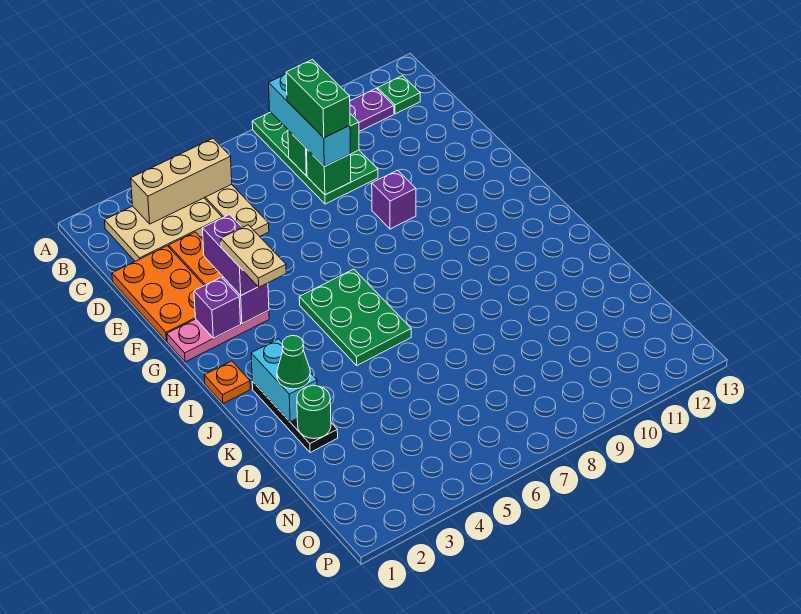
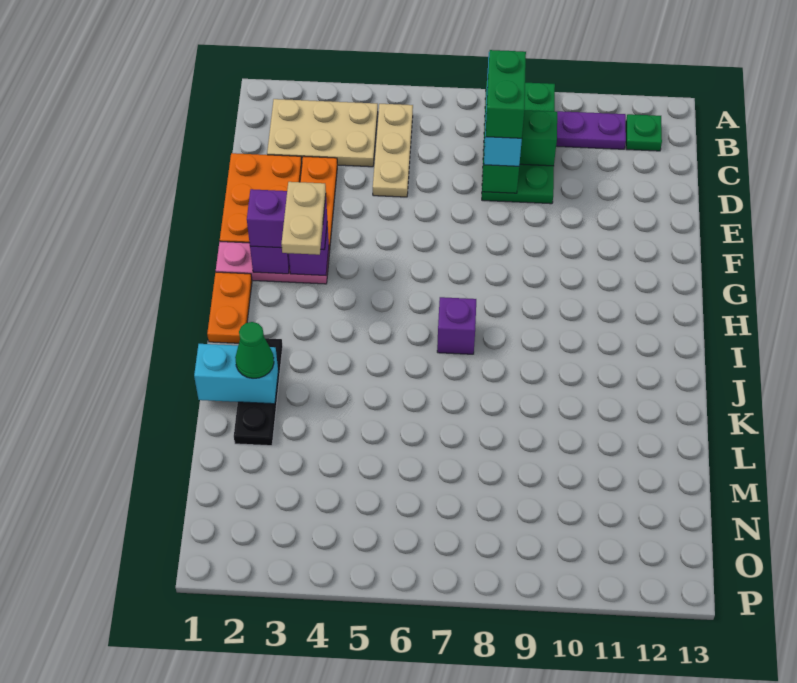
tan 1x3 brick [131,139,232,224] -> none
purple 1x2 brick [202,214,258,295] -> purple 1x2 brick turned to [247,189,327,250]
purple 1x1 brick [372,170,416,229] -> purple 1x1 brick moved to [437,297,476,354]
green 2x3 plate [299,269,411,365] -> none
orange 1x1 plate [204,361,250,404] -> orange 1x2 plate [207,272,252,343]
cyan 1x2 brick [251,339,317,422] -> cyan 1x2 brick turned to [194,344,278,404]
green 1x1 round brick [297,385,331,439] -> none

